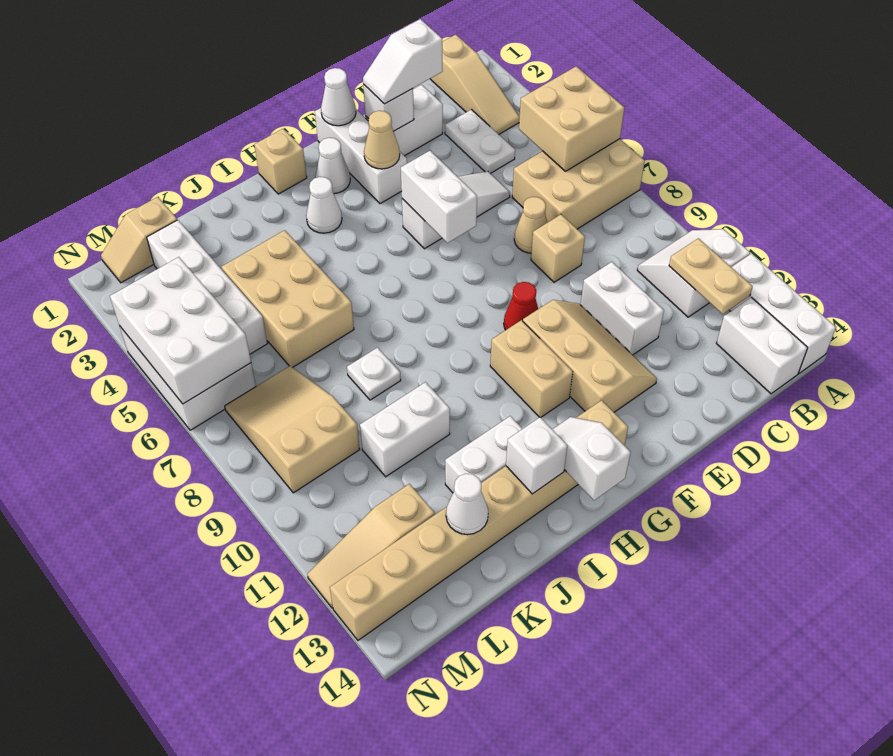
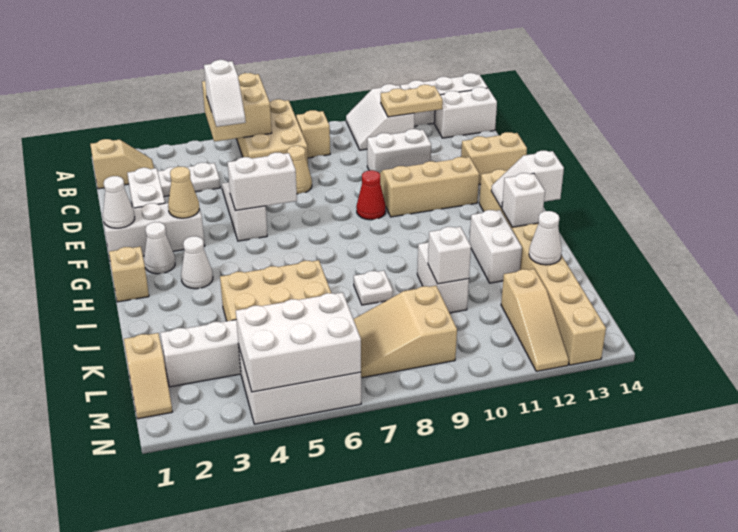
tan 1x3 slope [431,35,520,134] -> tan 1x2 slope [90,139,154,189]
white 1x2 slope [363,19,443,104] -> white 1x2 slope moved to [204,60,246,127]
tan 1x1 brick [531,215,585,282] -> tan 1x1 brick moved to [296,110,330,158]
white 1x1 brick [363,84,414,131] -> white 1x1 brick moved to [428,227,471,284]
tan 1x2 brick [490,320,573,417] -> tan 1x2 brick moved to [461,132,527,184]

